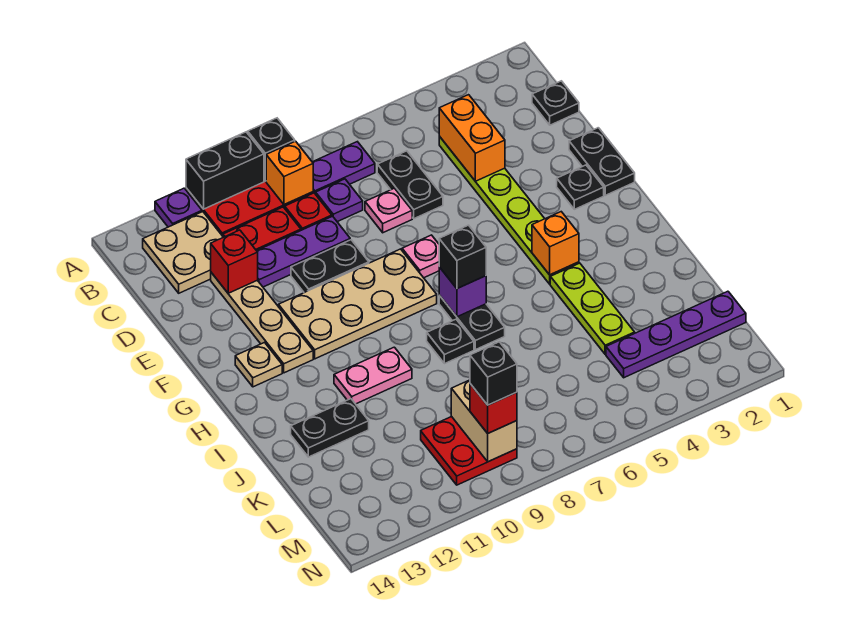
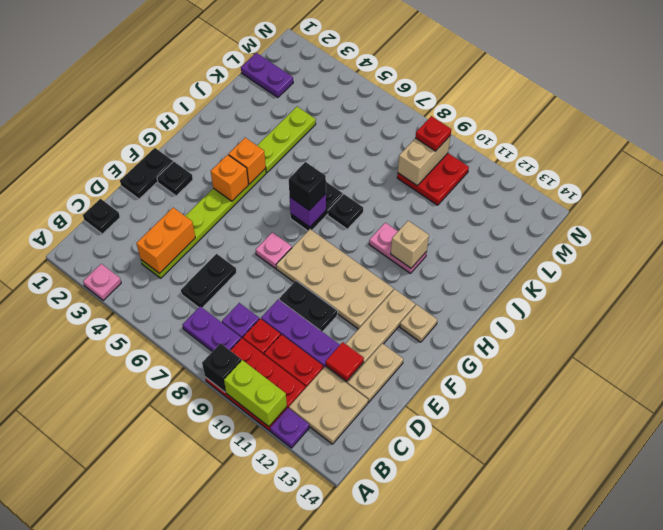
black 1x2 brick [186,132,264,209] -> lime 1x2 brick [224,360,287,426]
orange 1x1 brick [266,141,313,205] -> orange 1x1 brick moved to [211,155,248,201]
pink 1x1 plate [365,188,412,233] -> pink 1x1 plate moved to [83,264,121,301]
red 1x1 brick [211,230,258,293] -> red 1x1 tile [326,342,364,381]
none -> tan 1x2 plate [348,343,403,402]
none -> tan 1x1 brick [391,221,429,268]
black 1x2 plate [291,399,369,457] -> none
purple 1x4 plate [606,291,746,378] -> purple 1x2 plate [241,53,293,98]
red 1x1 brick [470,384,517,433] -> red 1x1 plate [415,116,451,151]
black 1x1 brick [470,342,517,405] -> none

